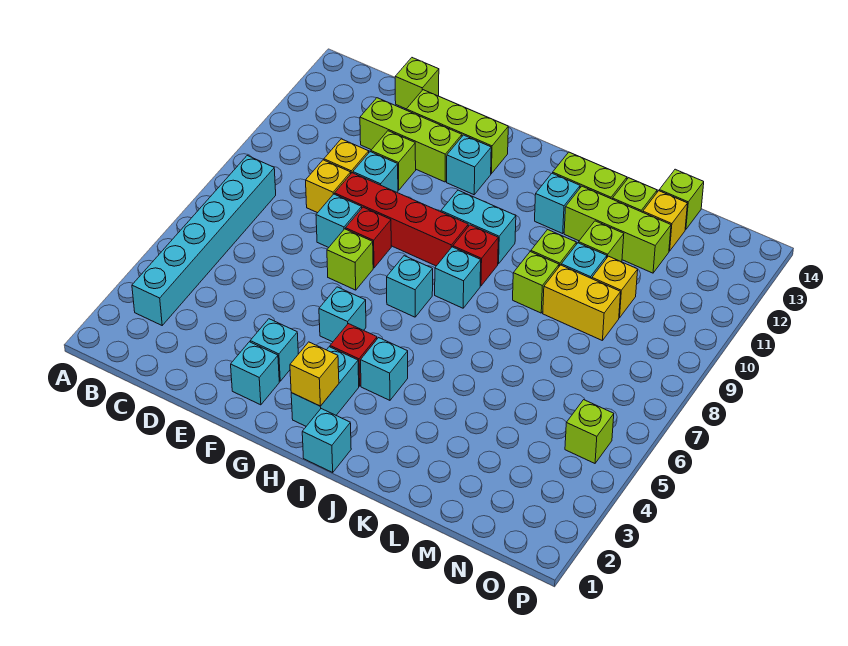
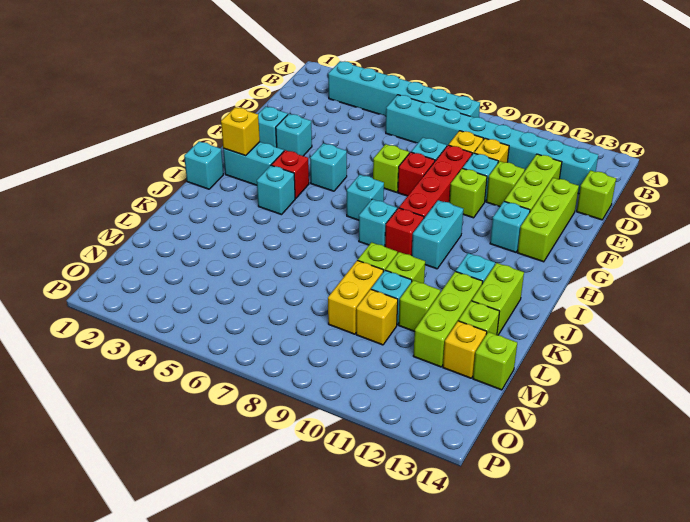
none -> cyan 1x8 brick [386,95,598,194]
lime 1x1 brick [565,400,614,463] -> lime 1x1 brick moved to [449,168,487,218]

